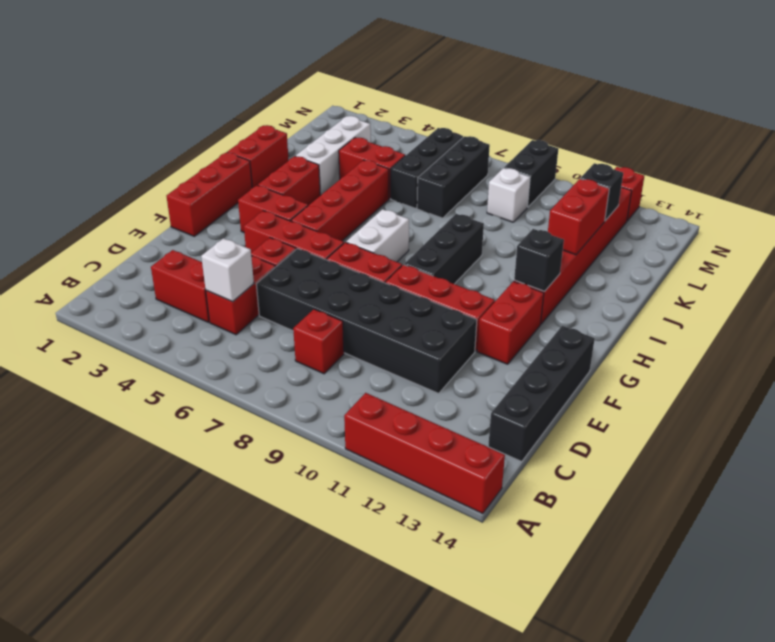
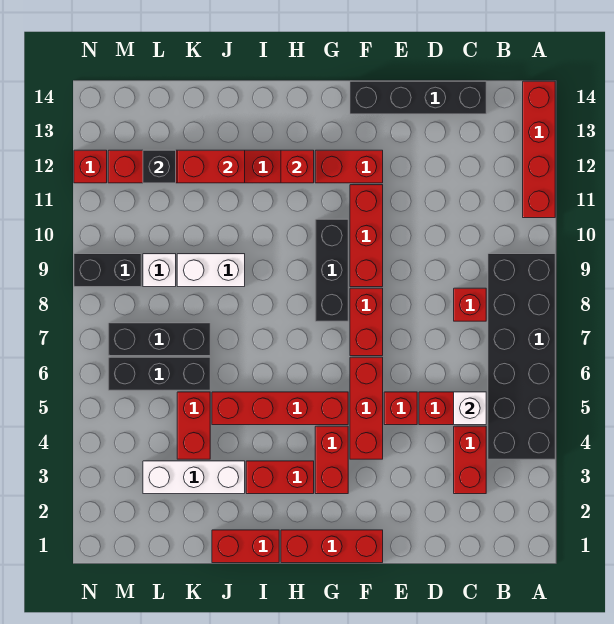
black 2x6 brick [256,249,477,393] -> black 2x6 brick moved to [488,254,555,459]
white 1x2 brick [346,209,409,262] -> white 1x2 brick moved to [177,254,245,287]
black 1x3 brick [404,214,484,284] -> black 1x3 brick turned to [315,219,348,321]
black 1x1 brick [514,229,564,291] -> red 1x1 brick [281,150,314,183]

